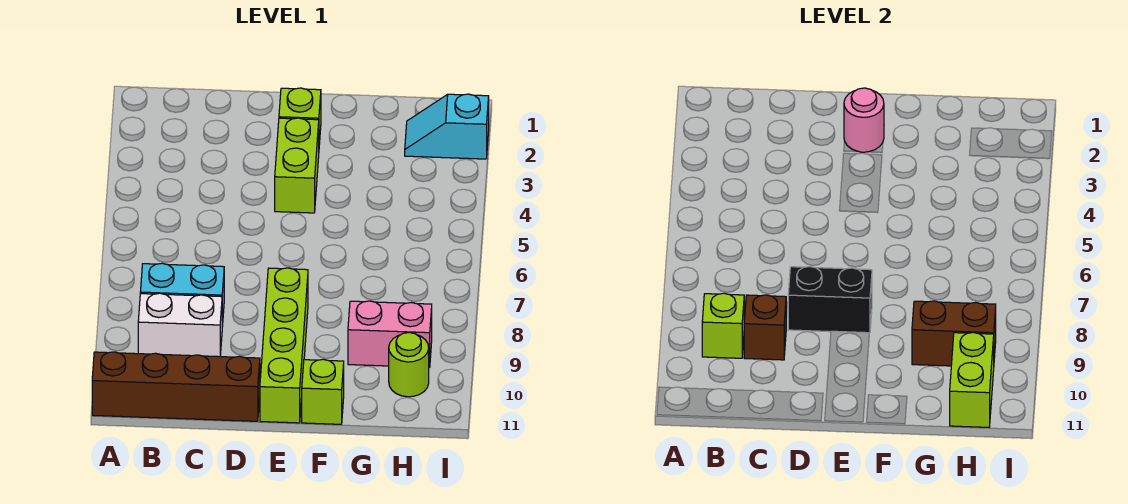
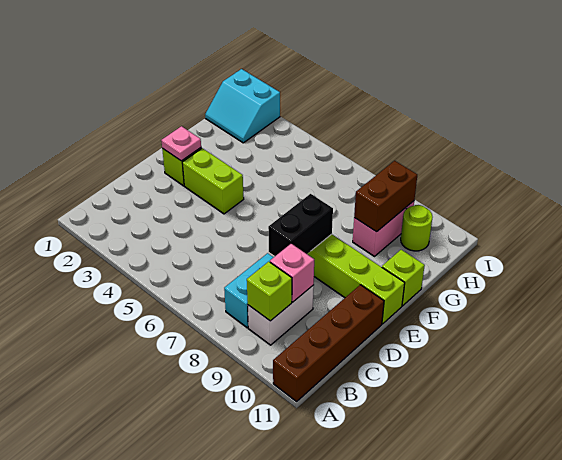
brown 1x1 brick [744,295,786,360] -> pink 1x1 brick [270,244,314,302]
pink 1x1 round brick [844,88,884,152] -> pink 1x1 plate [161,126,201,161]
cyan 1x2 slope [405,94,489,159] -> cyan 2x2 slope [205,69,280,143]
lime 1x2 brick [950,332,994,427] -> none

